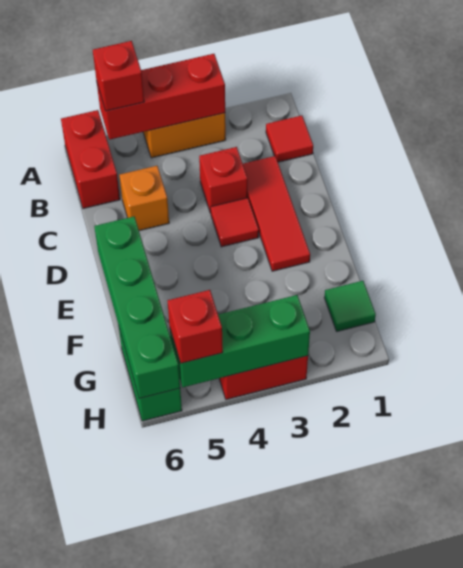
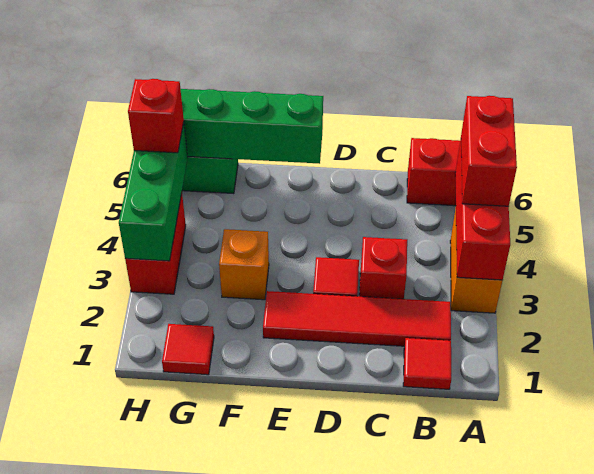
red 1x1 brick [93,41,144,111] -> red 1x2 brick [461,96,517,206]
red 1x3 tile [243,156,310,271] -> red 1x4 tile [263,291,451,346]
orange 1x1 brick [120,166,169,231] -> orange 1x1 brick moved to [219,229,269,300]
green 1x1 tile [324,281,376,331] -> red 1x1 tile [162,324,214,375]

